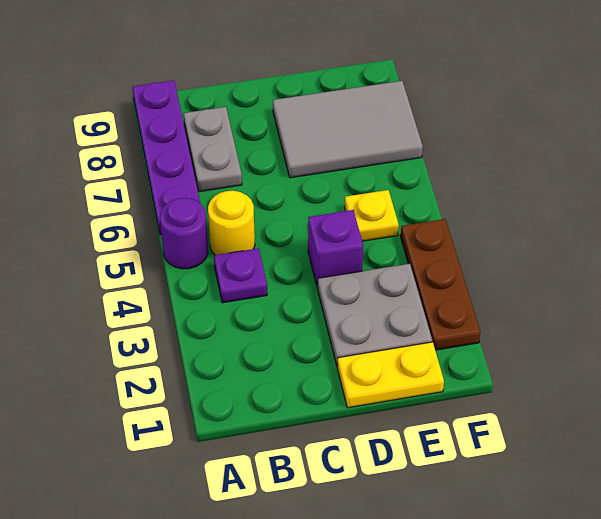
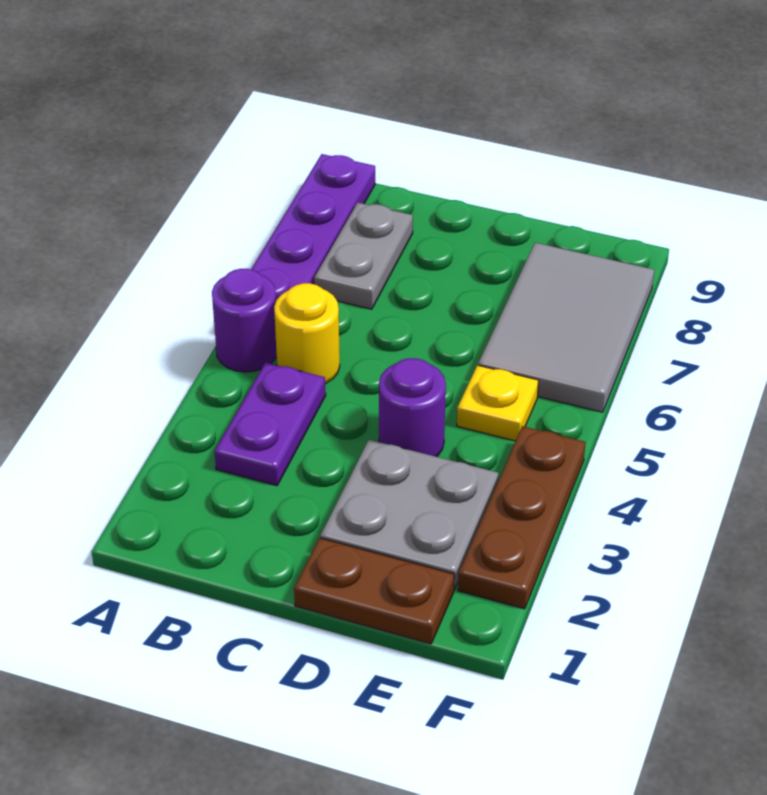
purple 1x1 plate [214,248,267,303] -> purple 1x2 plate [215,362,326,486]
yellow 1x2 plate [337,342,444,408] -> brown 1x2 plate [294,538,454,644]
purple 1x1 brick [308,210,363,287] -> purple 1x1 round brick [379,358,446,457]
grey 2x3 tile [273,81,423,178] -> grey 2x3 tile turned to [478,243,654,412]

